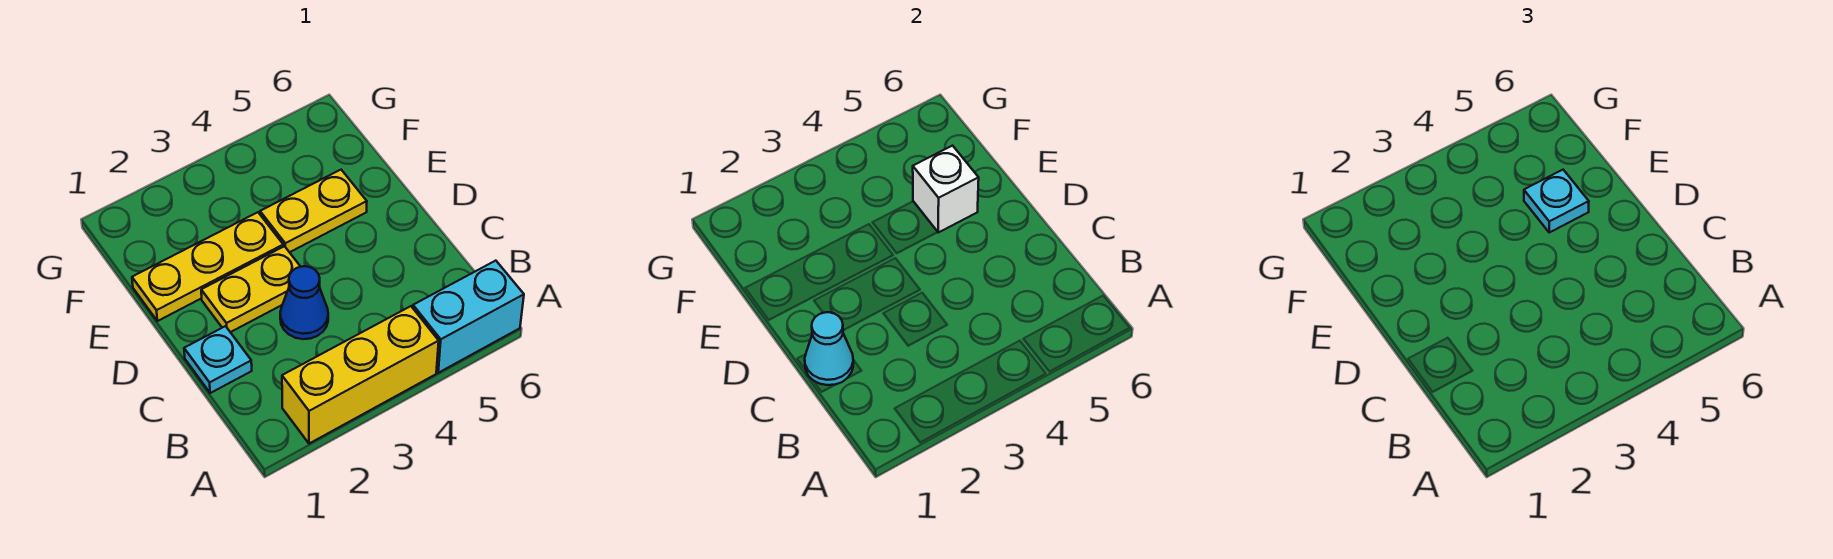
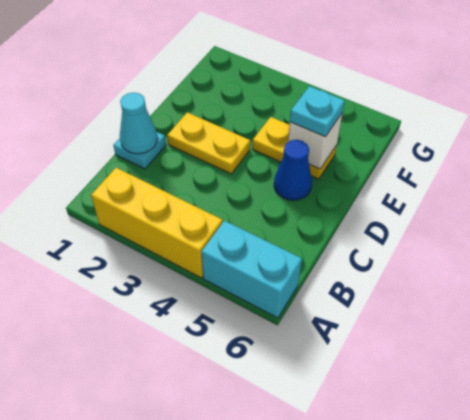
blue 1x1 cone [280,266,328,339] -> blue 1x1 cone moved to [274,140,312,200]
yellow 1x3 plate [132,212,283,321] -> none

